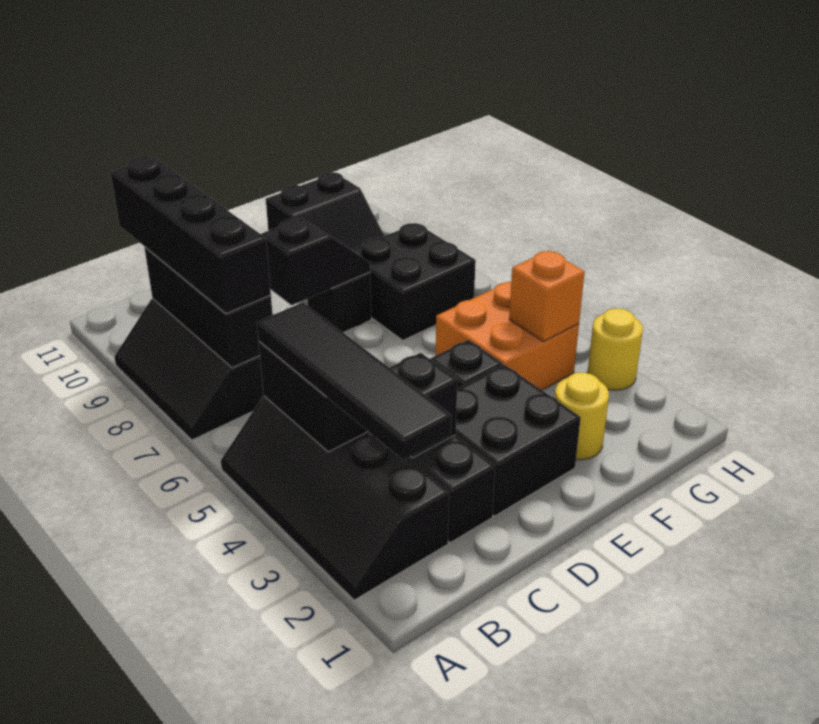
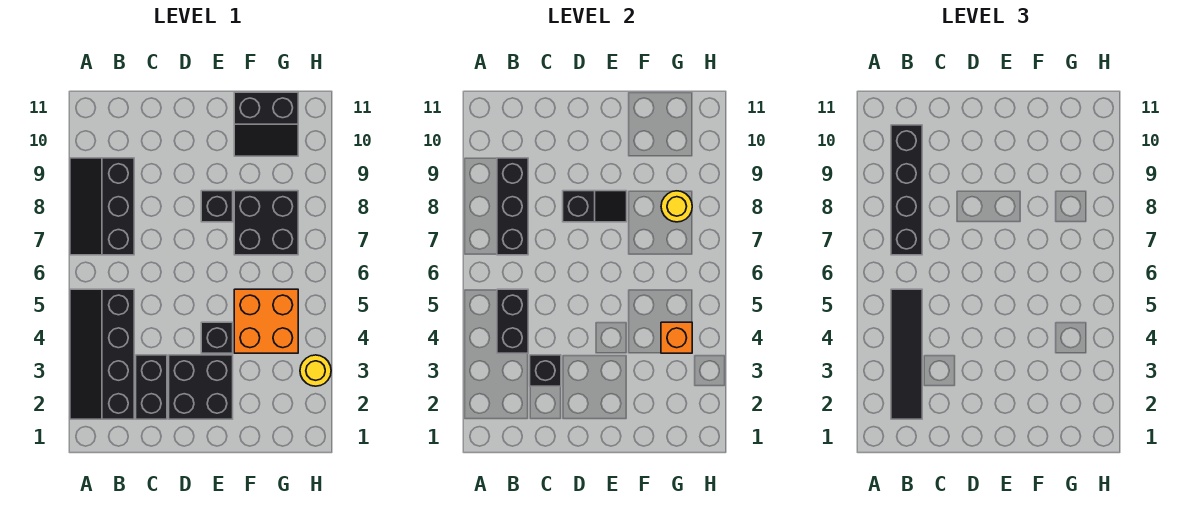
yellow 1x1 round brick [555,373,609,460] -> yellow 1x1 round brick moved to [661,191,692,222]

